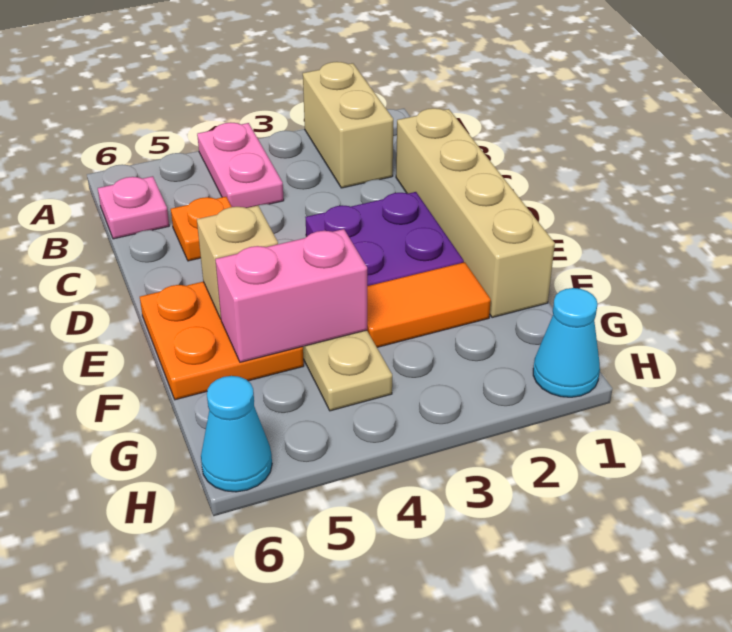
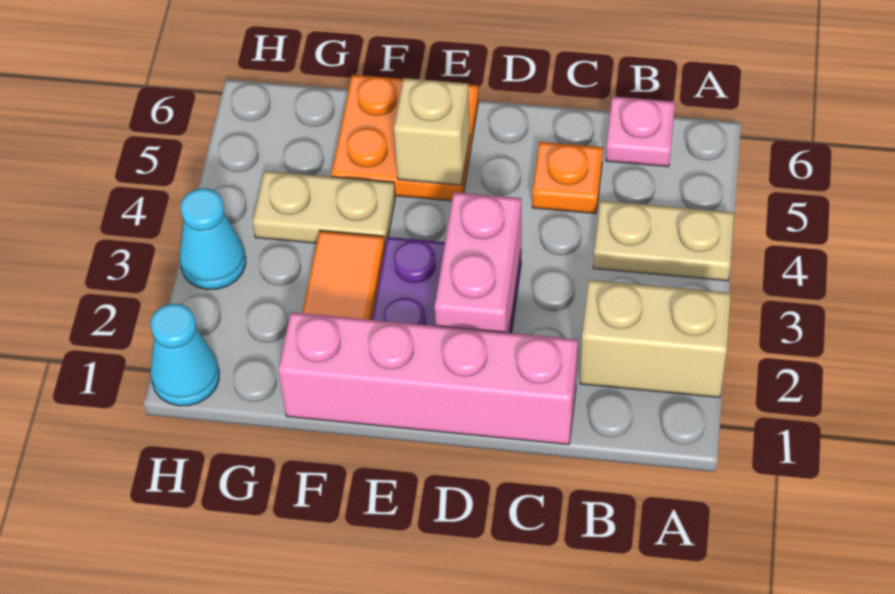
pink 1x2 plate [197,123,284,208] -> tan 1x2 plate [593,201,734,281]
tan 1x4 brick [396,108,555,318] -> pink 1x4 brick [278,312,578,445]
pink 1x2 brick [215,229,367,362] -> pink 1x2 brick moved to [435,192,521,333]
cyan 1x1 cone [201,376,272,492] -> cyan 1x1 cone moved to [179,188,246,290]

